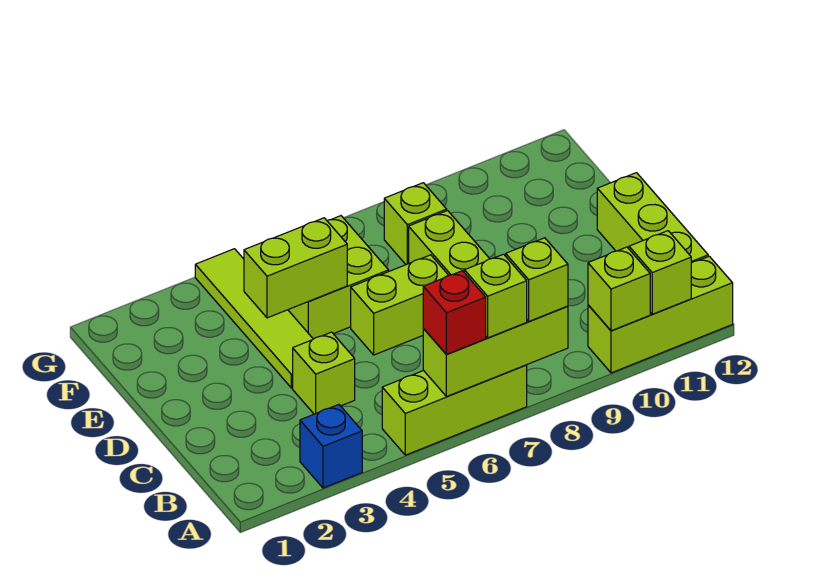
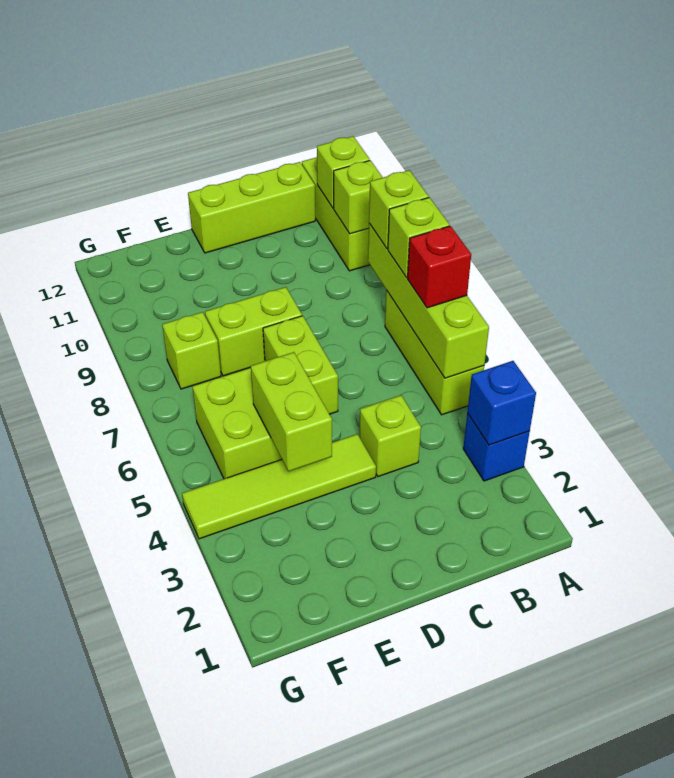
none -> blue 1x1 brick [467,361,536,445]
lime 1x3 brick [423,306,568,397] -> lime 1x4 brick [368,223,489,378]

